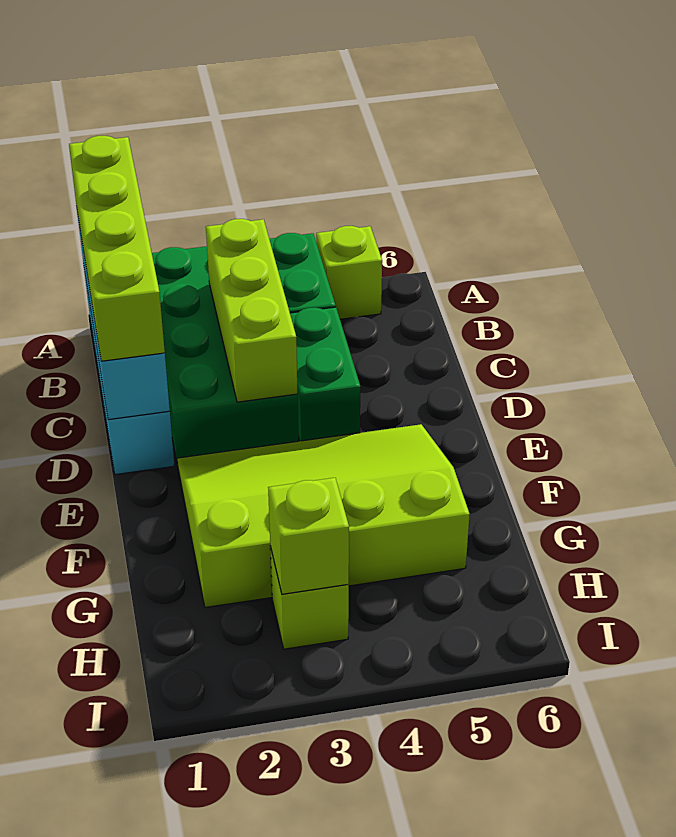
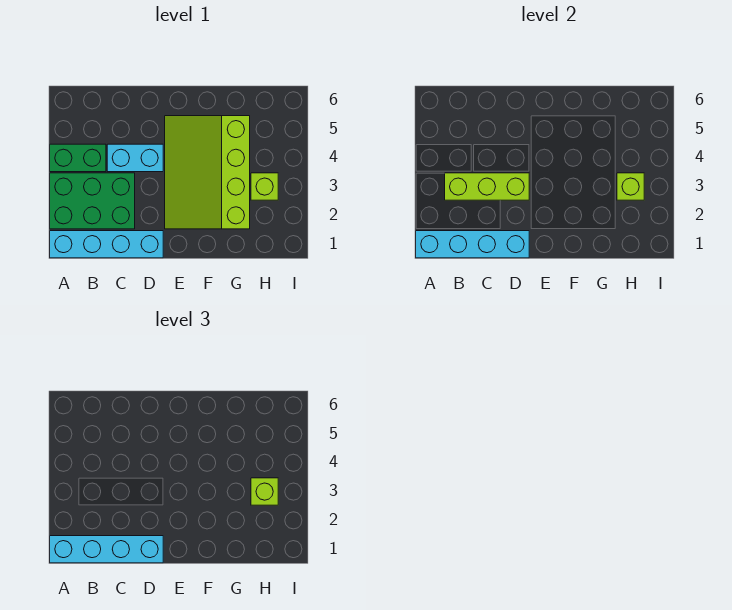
lime 1x4 brick [69,136,165,361] -> cyan 1x4 brick [50,536,163,563]
green 2x4 brick [152,246,298,465] -> green 2x3 brick [50,173,135,229]
lime 1x1 brick [316,226,382,319] -> lime 1x1 brick moved to [251,478,278,505]
green 1x2 brick [290,307,360,441] -> cyan 1x2 brick [107,144,163,172]

